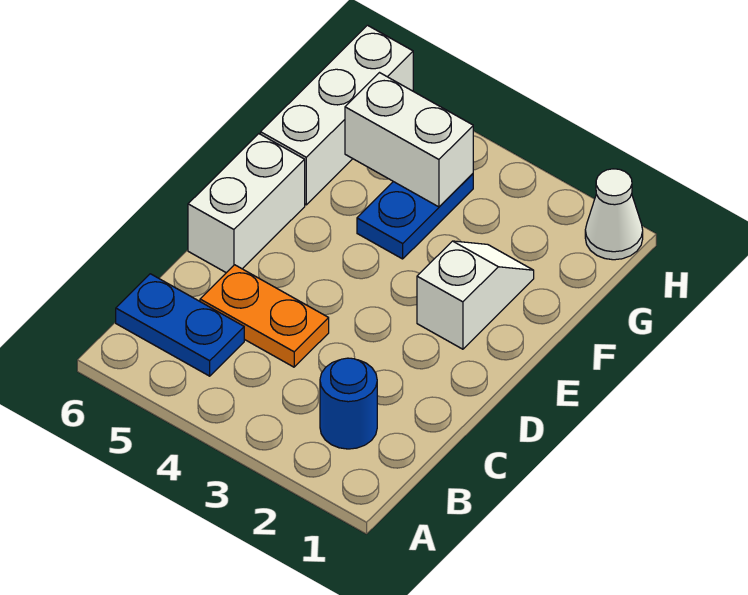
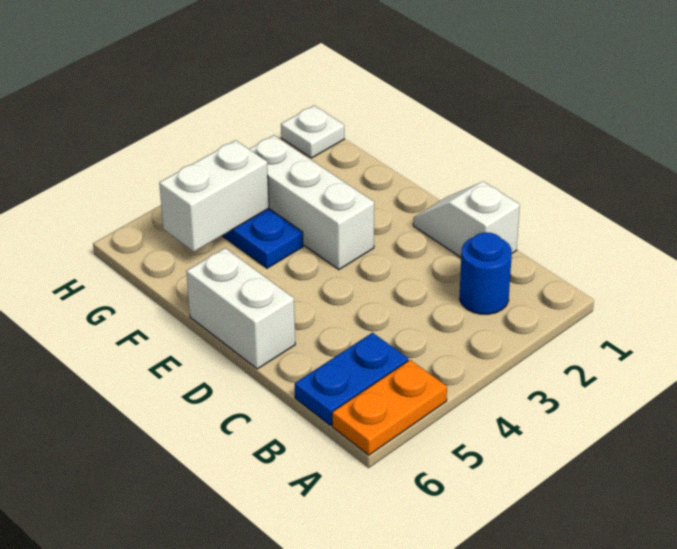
orange 1x2 plate [200,265,329,367] -> orange 1x2 plate moved to [332,360,447,455]
white 1x2 slope [417,241,534,349] -> white 1x2 slope moved to [413,182,520,257]
white 1x3 brick [261,25,413,205] -> white 1x3 brick moved to [249,135,374,270]
white 1x1 cone [585,169,643,260] -> white 1x1 plate [281,106,344,158]

